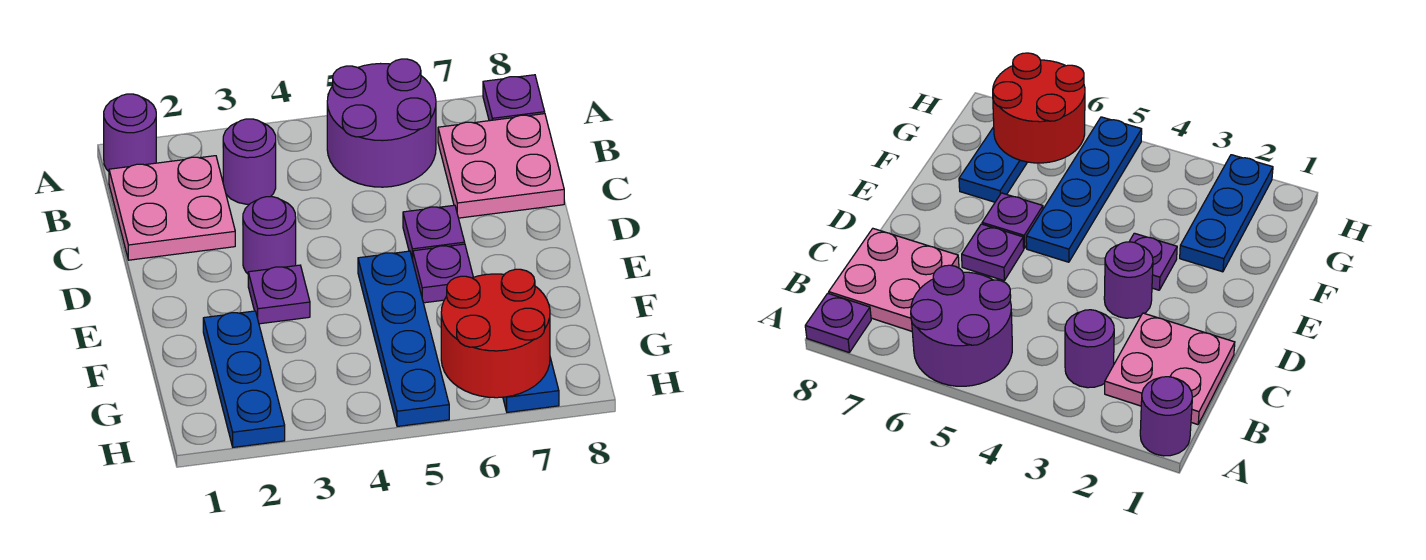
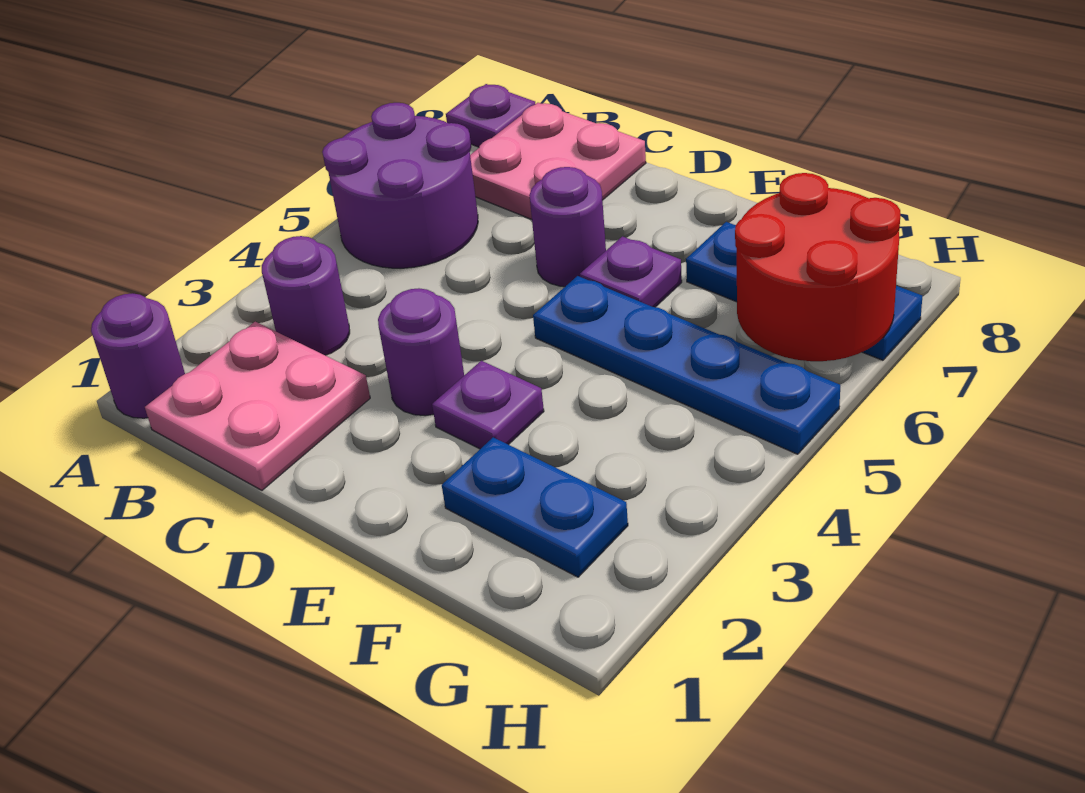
purple 1x1 plate [403,205,465,260] -> purple 1x1 round brick [529,167,606,287]
blue 1x3 plate [203,311,285,447] -> blue 1x2 plate [442,437,628,577]

